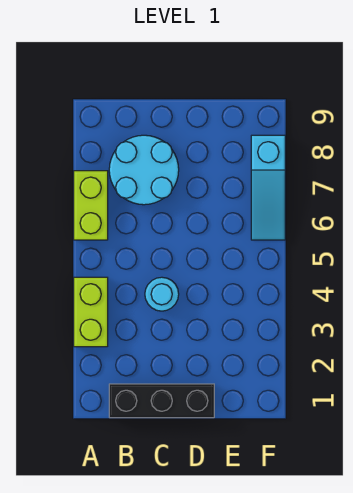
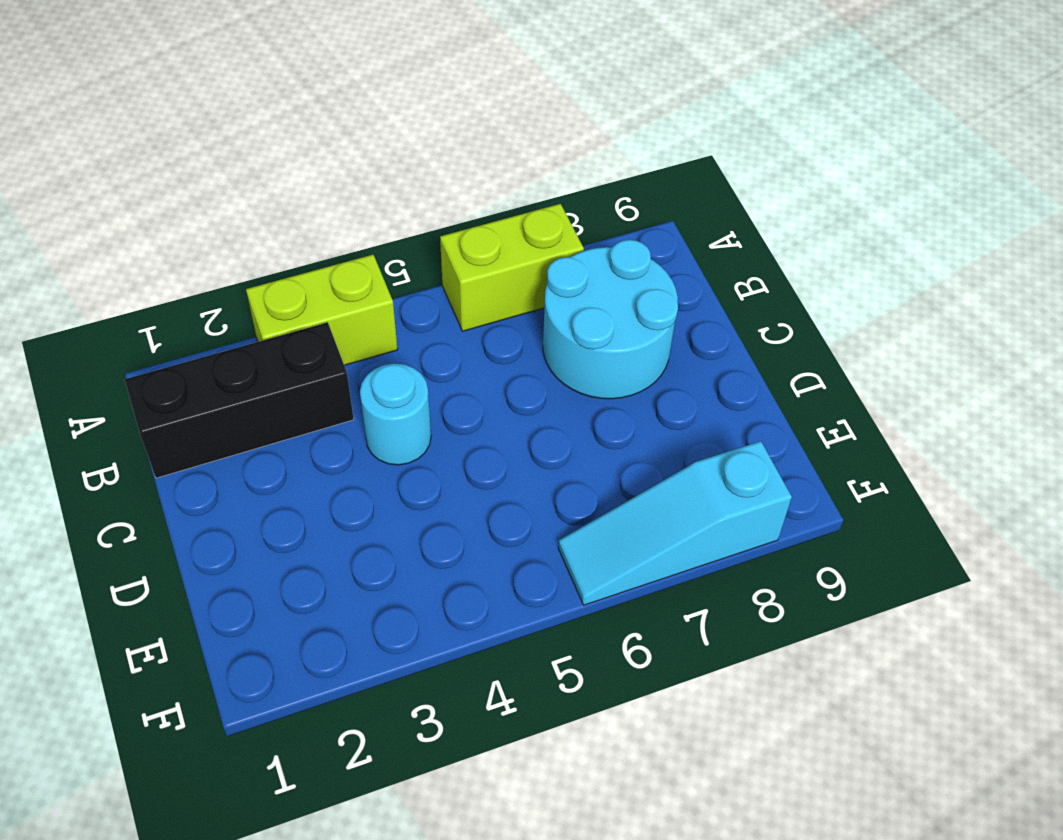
black 1x3 brick [109,384,214,418] -> black 1x3 brick turned to [125,322,354,478]

